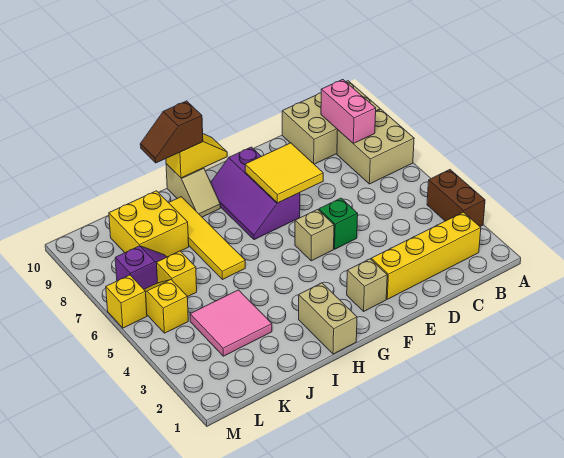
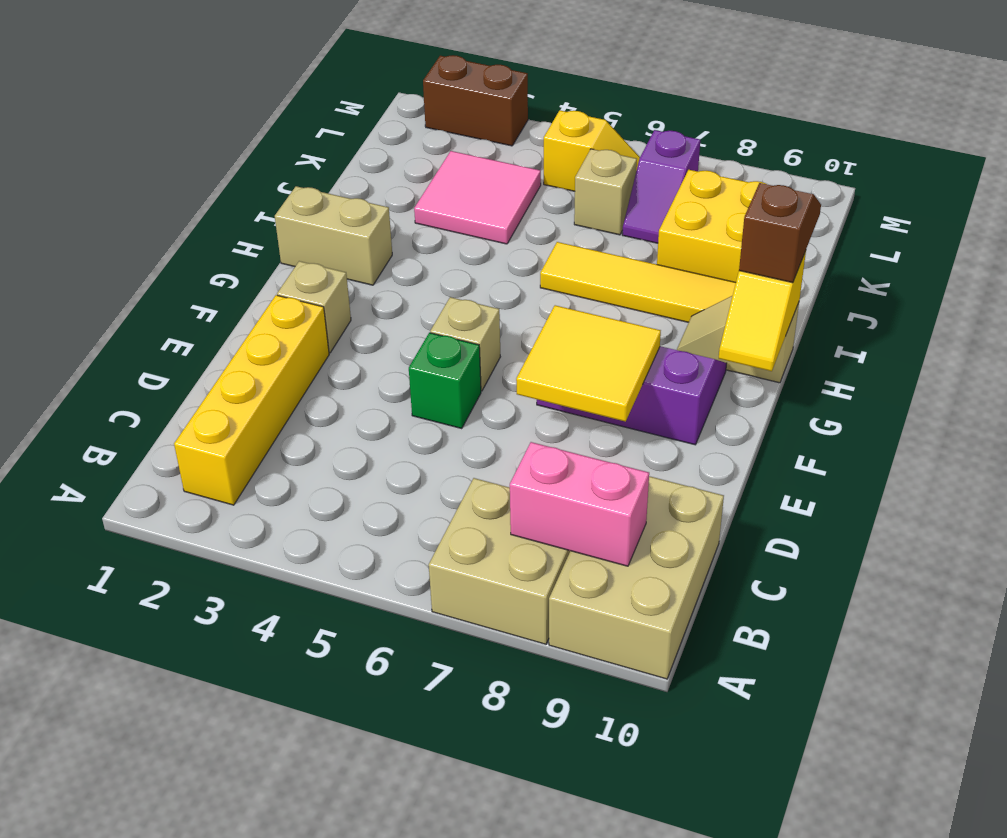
brown 1x2 brick [427,170,485,226] -> brown 1x2 brick moved to [423,55,528,146]
yellow 1x1 brick [156,251,197,297] -> tan 1x1 brick [574,149,637,235]
yellow 1x1 brick [106,275,147,328] -> none

